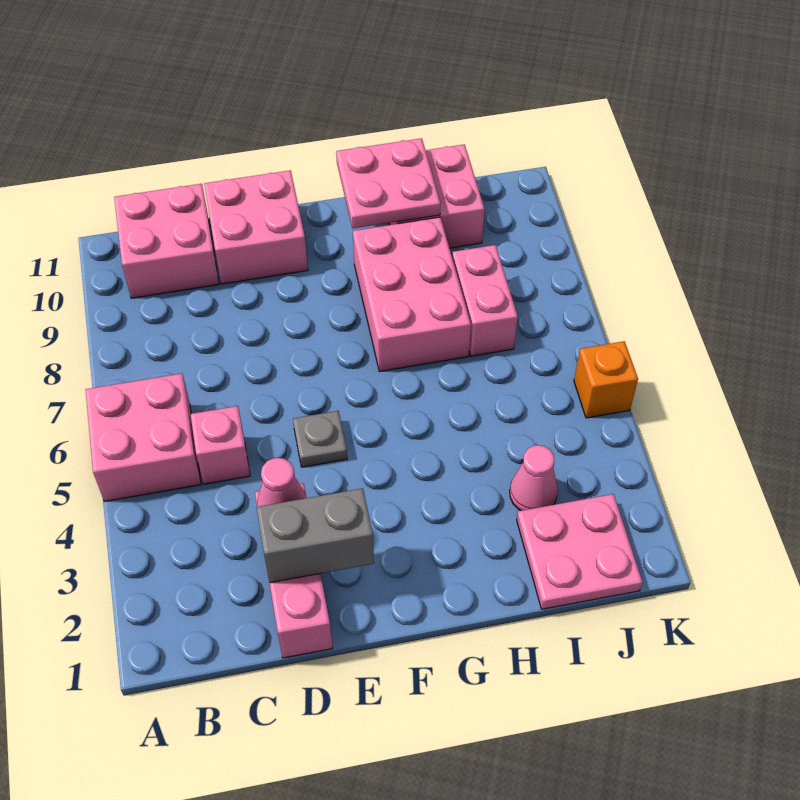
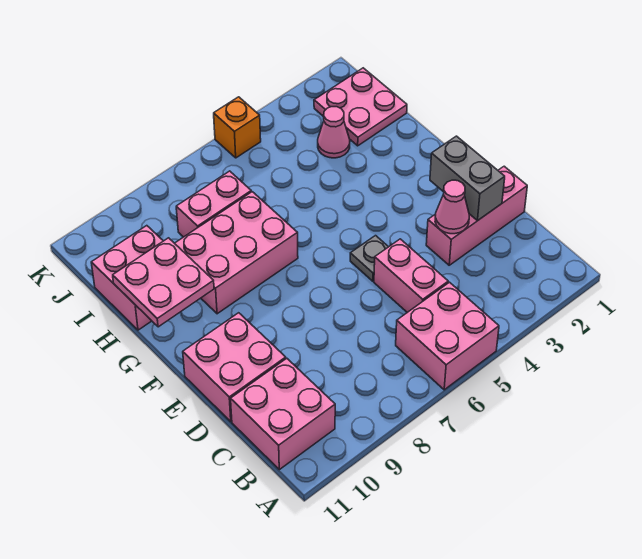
pink 1x1 brick [191,406,250,484] -> pink 1x2 brick [374,239,448,312]

